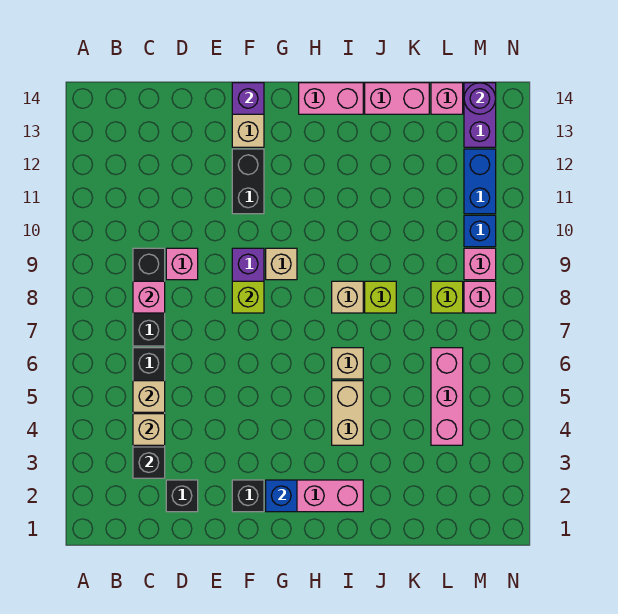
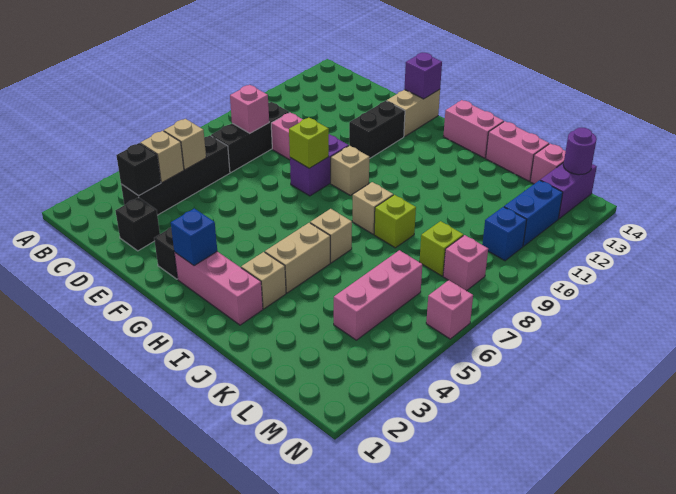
none -> tan 1x1 brick [241,252,286,309]
pink 1x1 brick [464,248,496,280] -> pink 1x1 brick moved to [426,280,473,339]

